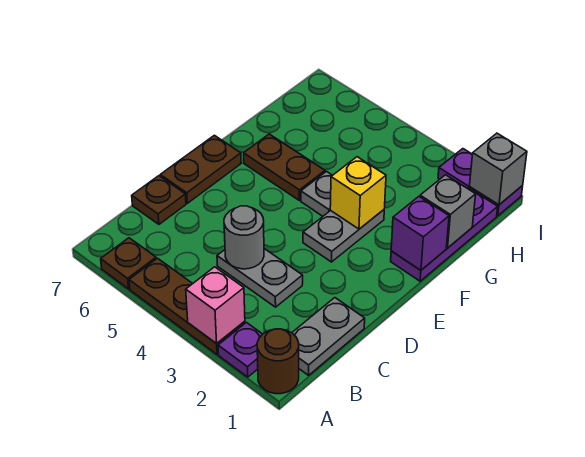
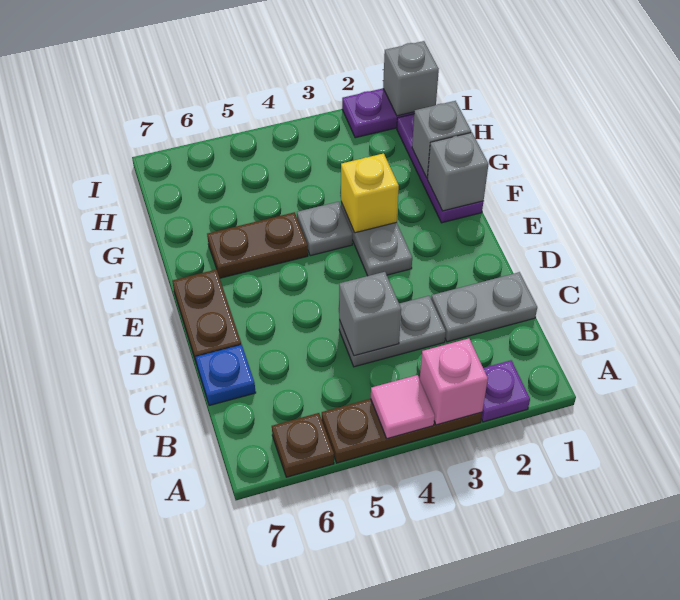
brown 1x1 round brick [257,329,299,394] -> none
none -> pink 1x1 tile [371,375,435,439]
grey 1x2 plate [292,298,365,375] -> grey 1x2 plate turned to [431,272,537,342]
grey 1x1 round brick [224,206,264,269] -> grey 1x1 brick [339,272,401,356]
brown 1x1 plate [132,176,186,224] -> blue 1x1 plate [196,344,256,406]
purple 1x1 brick [391,197,449,270] -> grey 1x1 brick [427,133,488,211]

